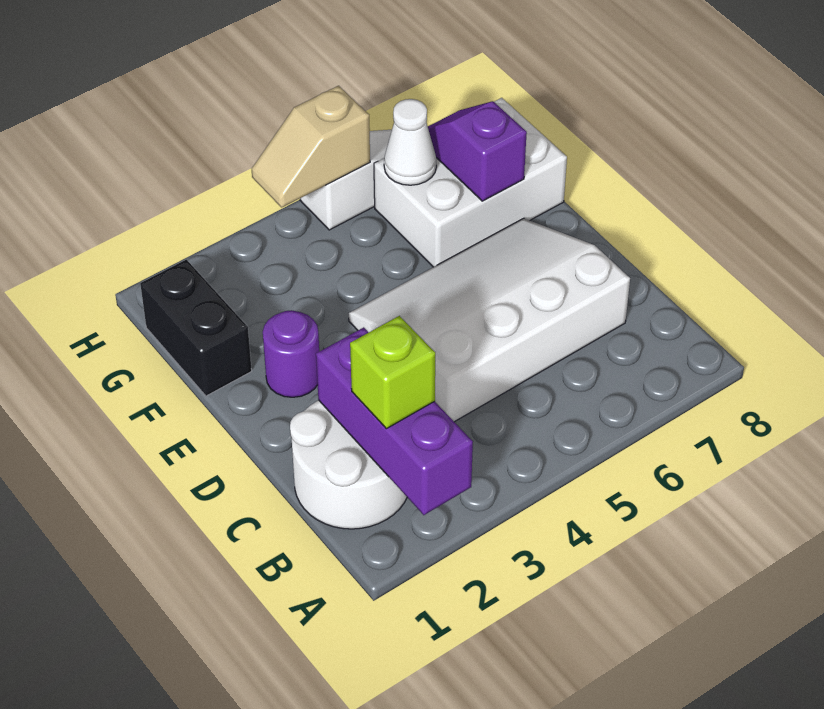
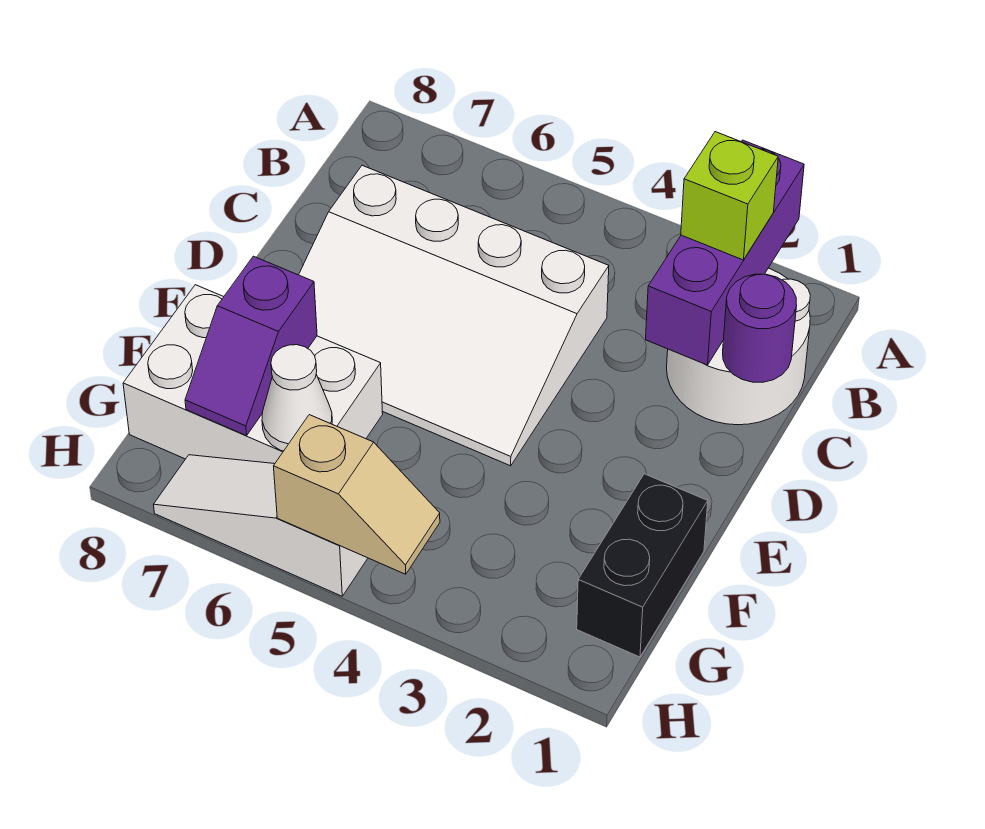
purple 1x1 round brick [263,310,319,397] -> purple 1x1 round brick moved to [723,274,797,382]

